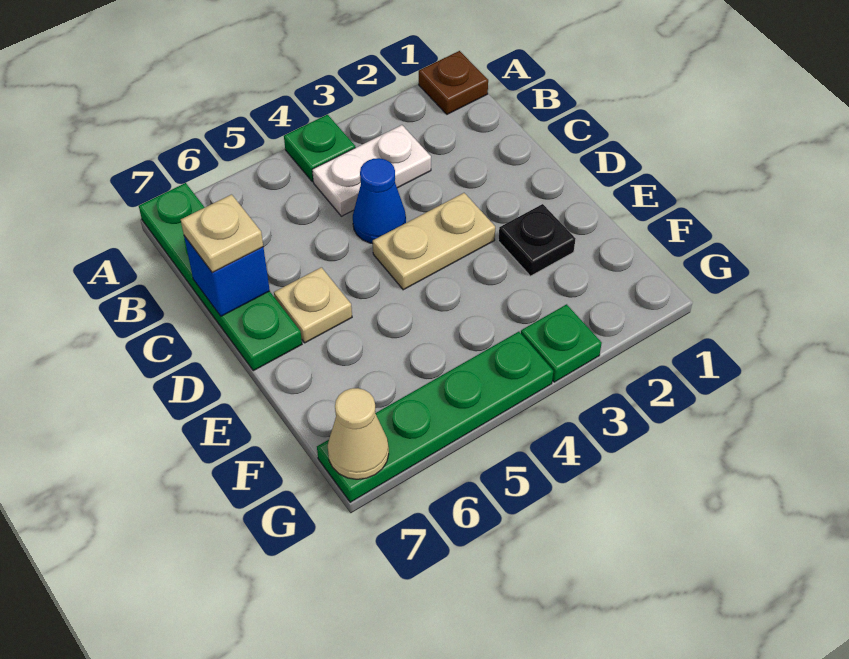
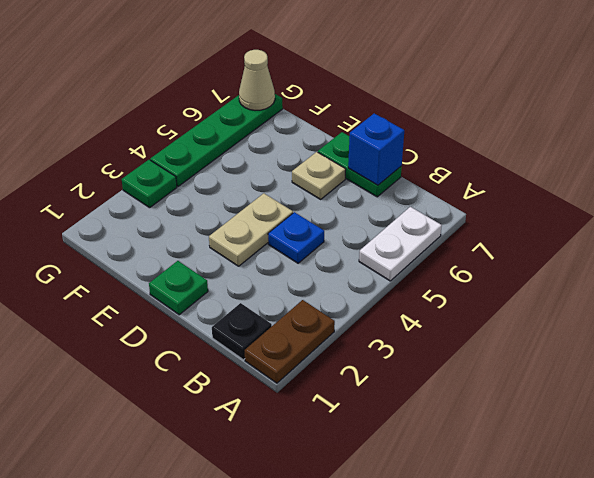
brown 1x1 plate [419,51,488,114] -> brown 1x2 plate [245,300,335,383]
green 1x1 plate [284,115,355,182] -> green 1x1 plate moved to [149,261,208,315]
green 1x4 plate [139,183,302,371] -> green 1x2 plate [318,132,402,197]
white 1x2 plate [312,125,431,216] -> white 1x2 plate moved to [359,207,442,281]
blue 1x1 cone [353,158,406,244] -> blue 1x1 plate [268,212,324,263]
tan 1x1 plate [181,195,263,272] -> none
black 1x1 plate [498,204,575,276] -> black 1x1 plate moved to [212,303,272,360]

